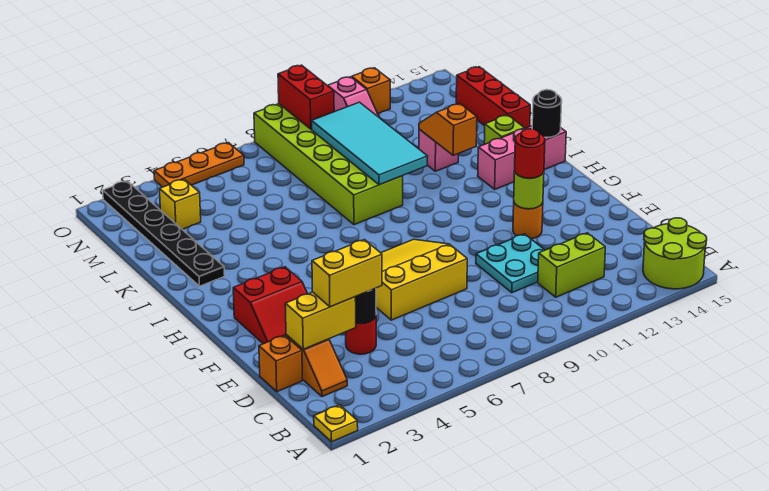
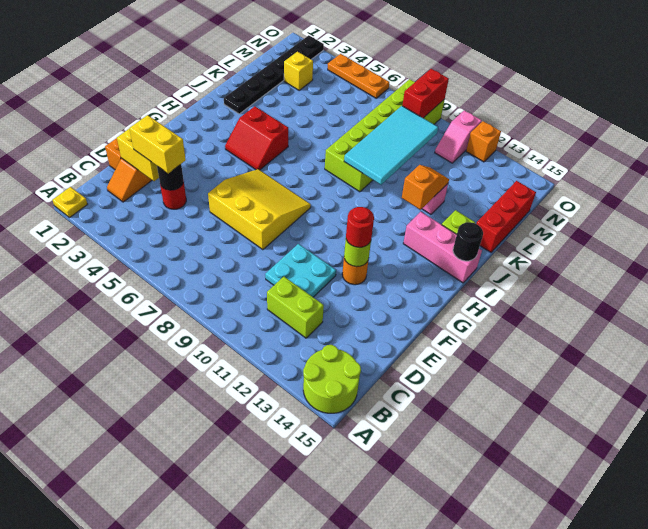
red 2x2 slope [233,267,307,344] -> red 2x2 slope moved to [225,106,288,170]

